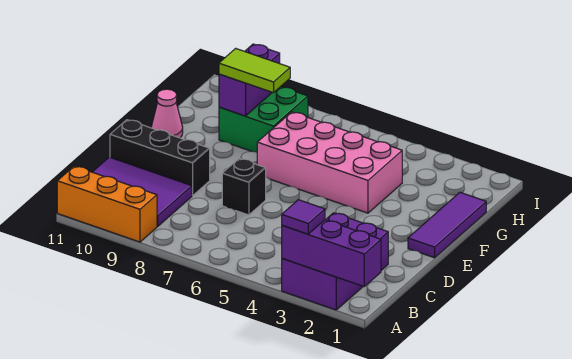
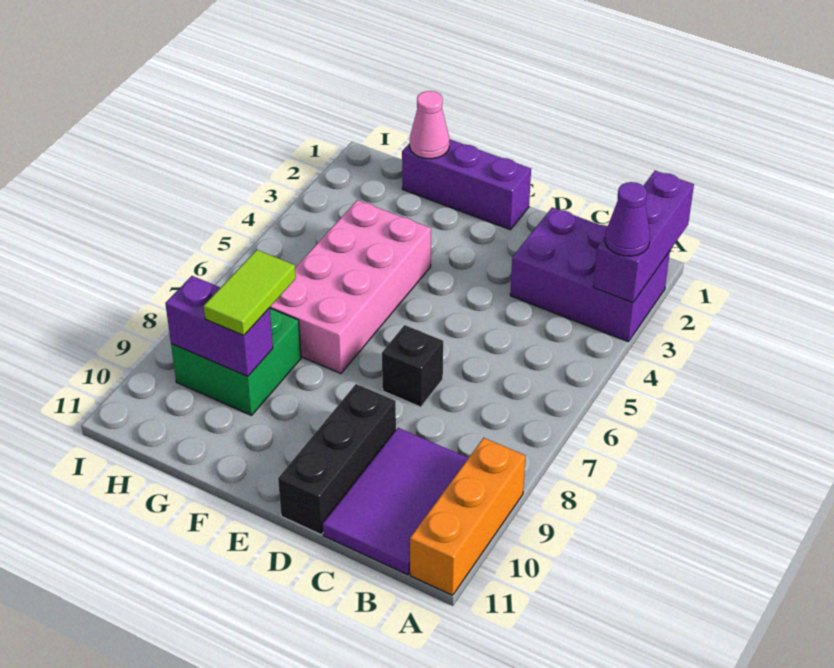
purple 1x1 tile [282,200,325,234] -> purple 1x1 cone [605,182,650,256]
purple 1x3 tile [408,192,486,258] -> purple 1x3 brick [402,139,531,230]
pink 1x1 cone [151,89,183,138] -> pink 1x1 cone moved to [410,91,449,159]

